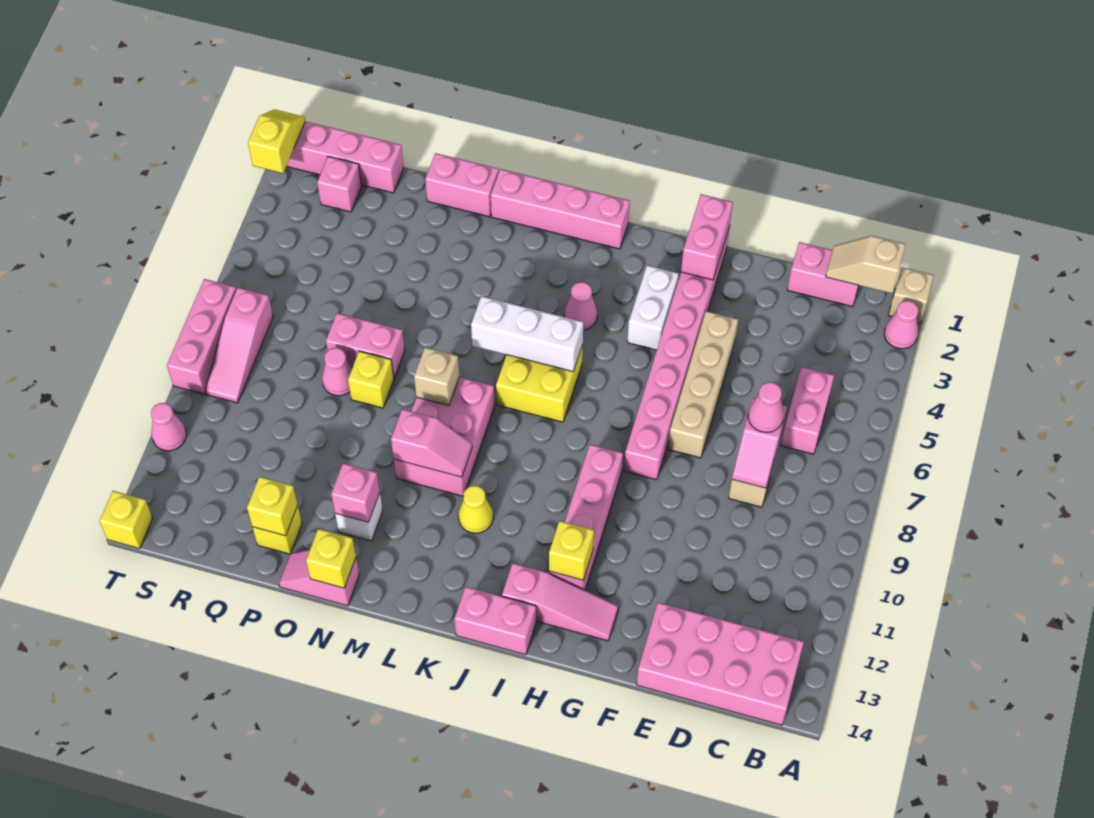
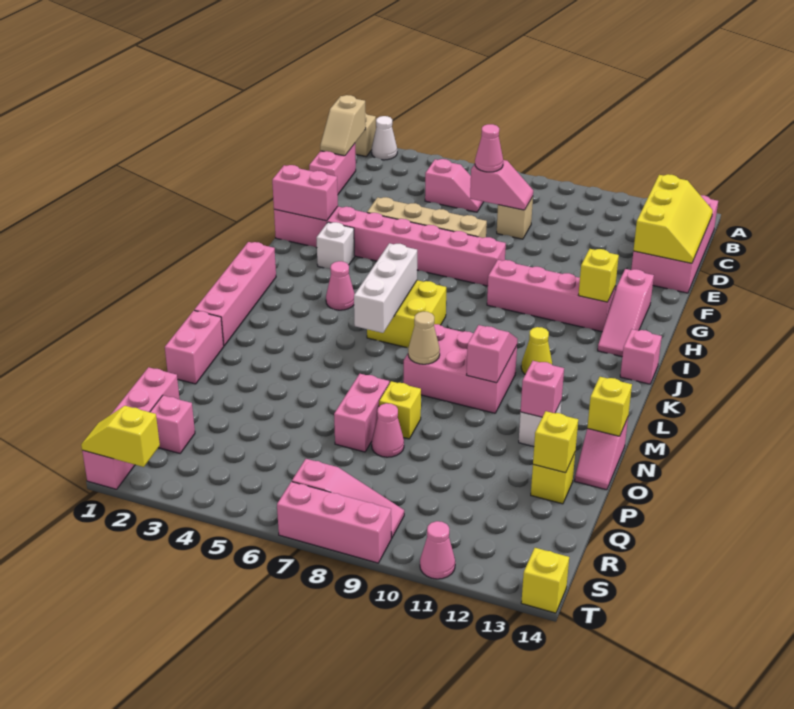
pink 1x1 cone [884,301,918,349] -> white 1x1 cone [372,116,397,160]
pink 1x2 brick [781,367,834,454] -> pink 1x2 slope [425,159,483,212]
none -> yellow 2x3 slope [633,174,713,263]
pink 1x3 slope [502,563,618,641] -> pink 1x3 slope turned to [598,269,654,357]
white 1x2 brick [627,265,679,350] -> white 1x1 brick [316,222,355,269]
pink 1x2 brick [455,587,536,655] -> pink 1x1 brick [620,329,662,384]
tan 1x1 brick [414,347,459,406] -> tan 1x1 cone [408,312,440,364]

